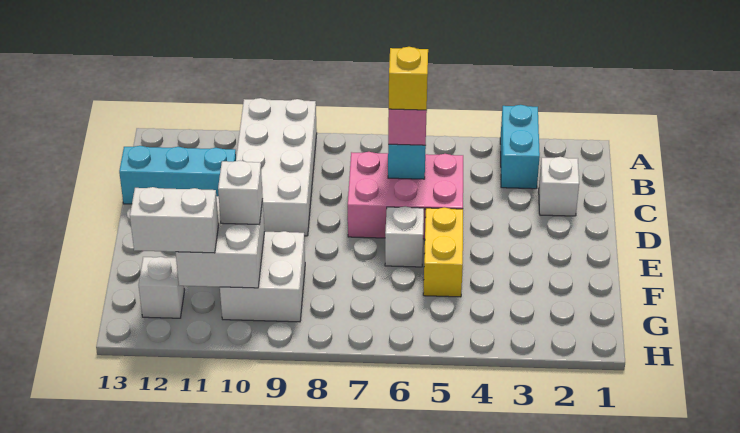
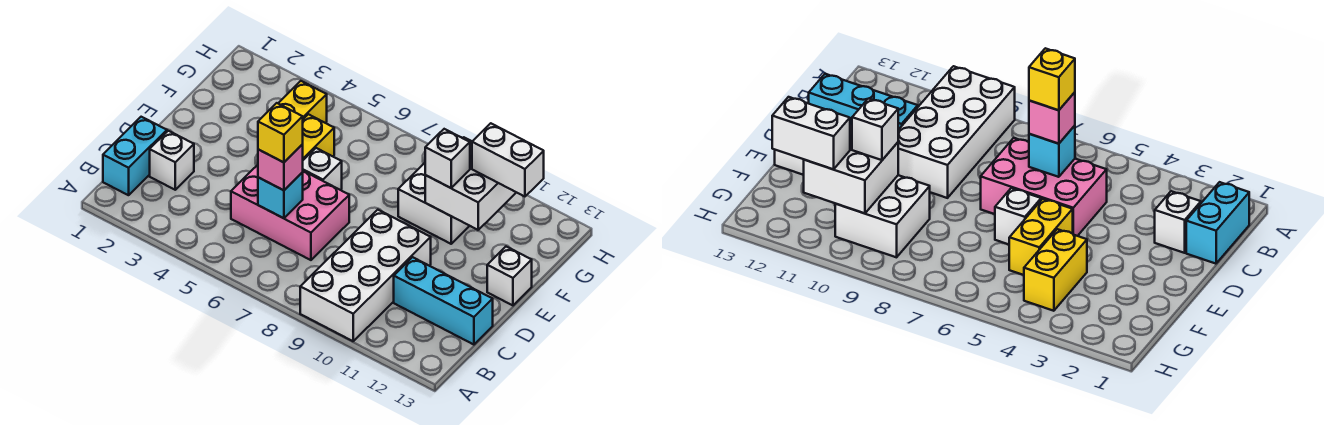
cyan 1x2 brick [500,105,540,189] -> cyan 1x2 brick moved to [103,117,167,195]
none -> yellow 1x2 brick [278,81,327,123]
white 1x1 brick [139,257,185,318] -> white 1x1 brick moved to [487,247,532,305]

